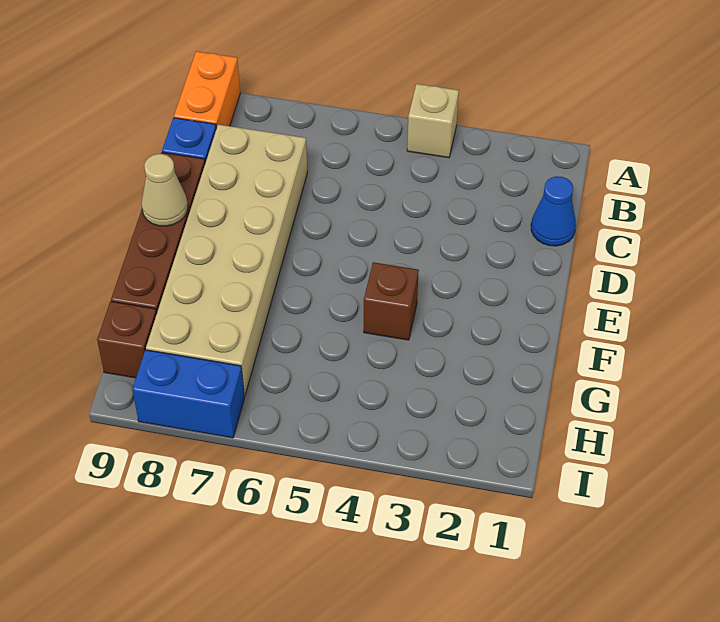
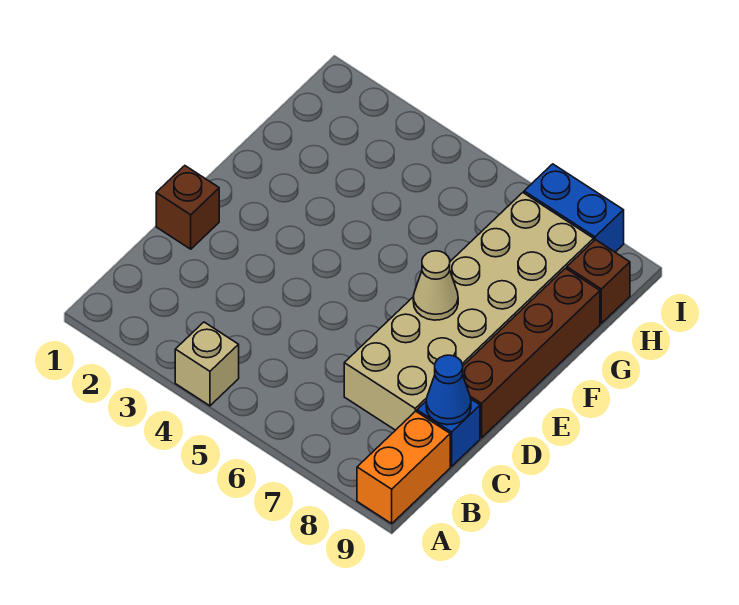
blue 1x1 cone [531,176,576,246] -> blue 1x1 cone moved to [426,355,471,425]
tan 1x1 cone [141,154,188,226] -> tan 1x1 cone moved to [413,251,458,320]
brown 1x1 brick [364,262,419,340] -> brown 1x1 brick moved to [156,166,219,249]

